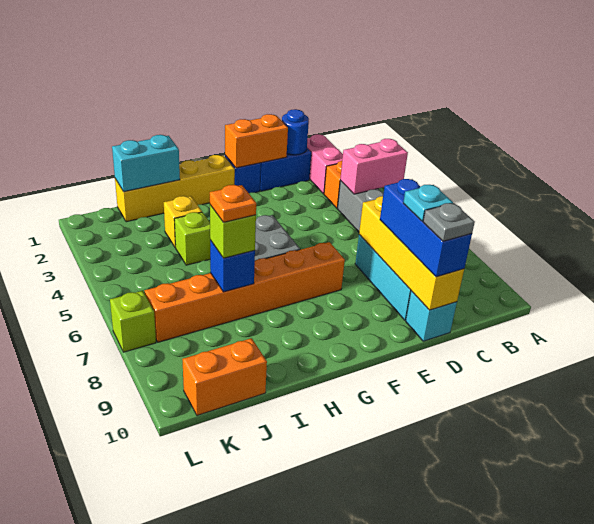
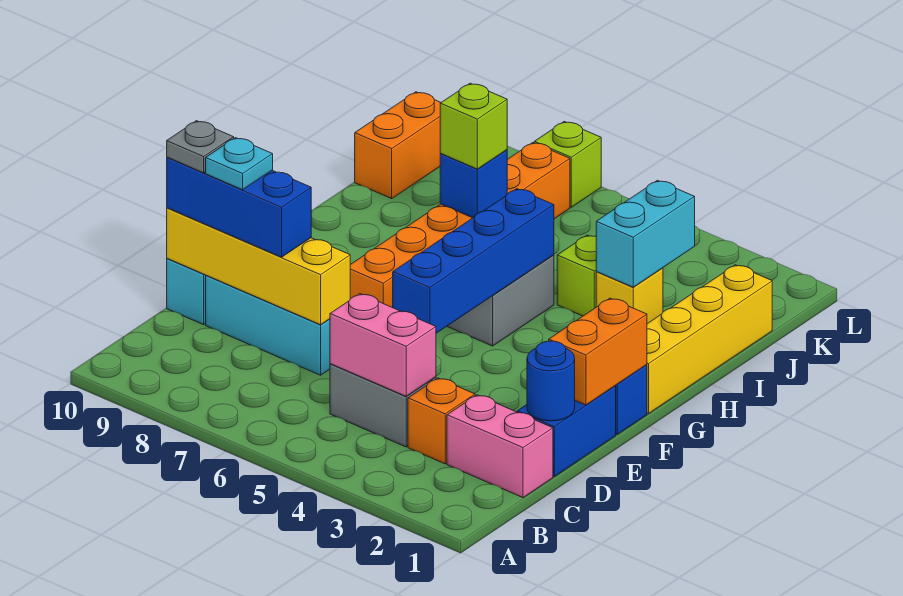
pink 1x2 brick [340,139,408,194] -> pink 1x2 brick turned to [330,294,436,396]
none -> blue 1x4 brick [393,189,554,333]
cyan 1x2 brick [112,135,180,192] -> cyan 1x2 brick moved to [596,180,695,287]
orange 1x1 plate [210,185,256,222] -> none

